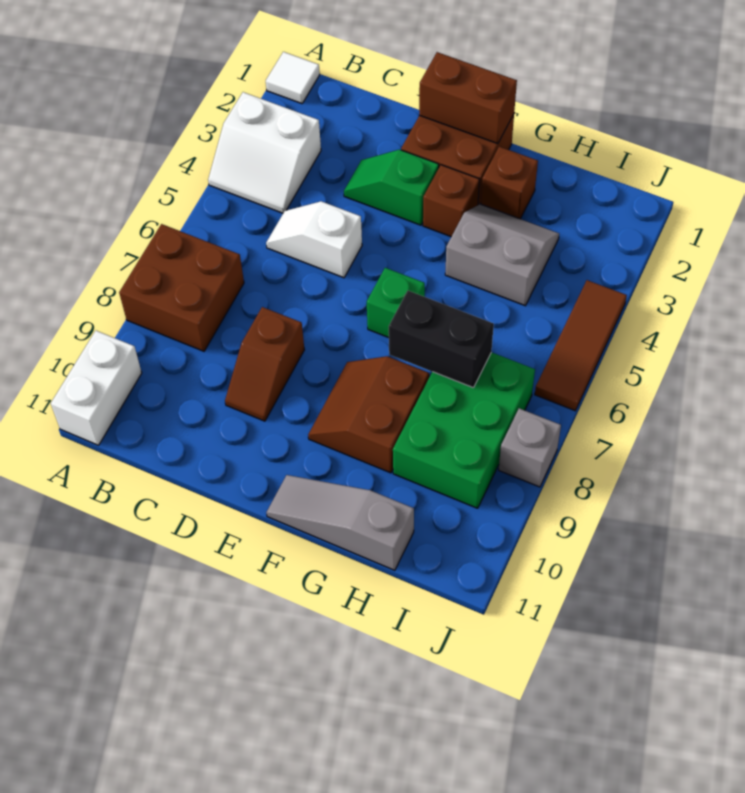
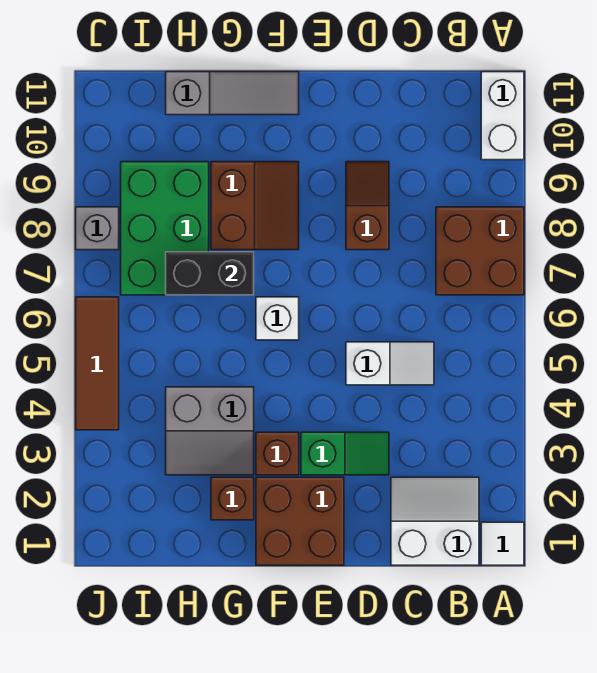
white 2x2 slope [208,92,321,213] -> white 2x2 slope moved to [391,477,479,565]
brown 1x2 brick [419,52,517,144] -> none
green 1x1 brick [367,268,425,338] -> white 1x1 brick [256,297,299,340]

